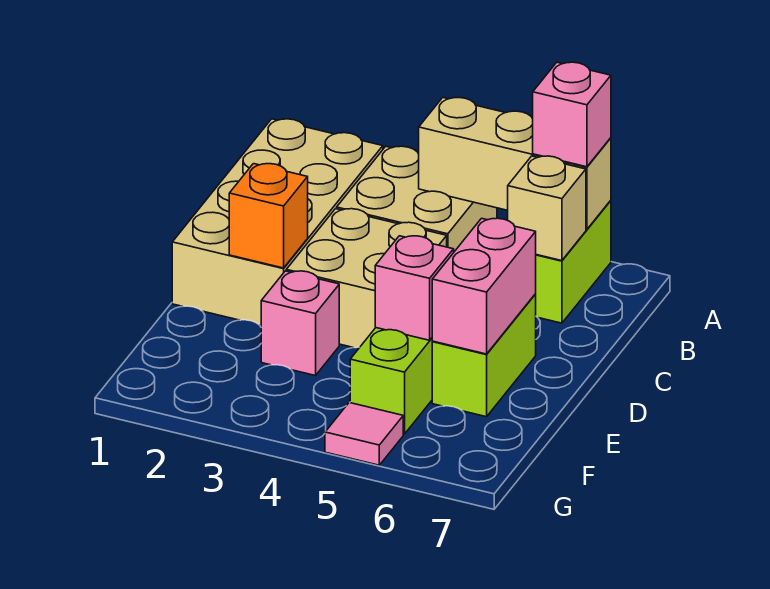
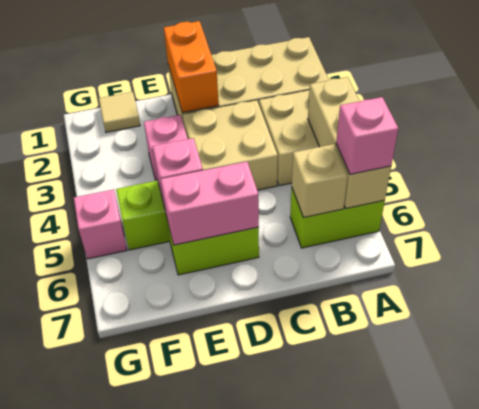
orange 1x1 brick [229,164,308,268] -> orange 1x2 brick [164,21,219,113]
none -> tan 1x1 tile [99,92,140,132]
pink 1x1 tile [325,403,403,465] -> pink 1x1 brick [74,189,127,259]

